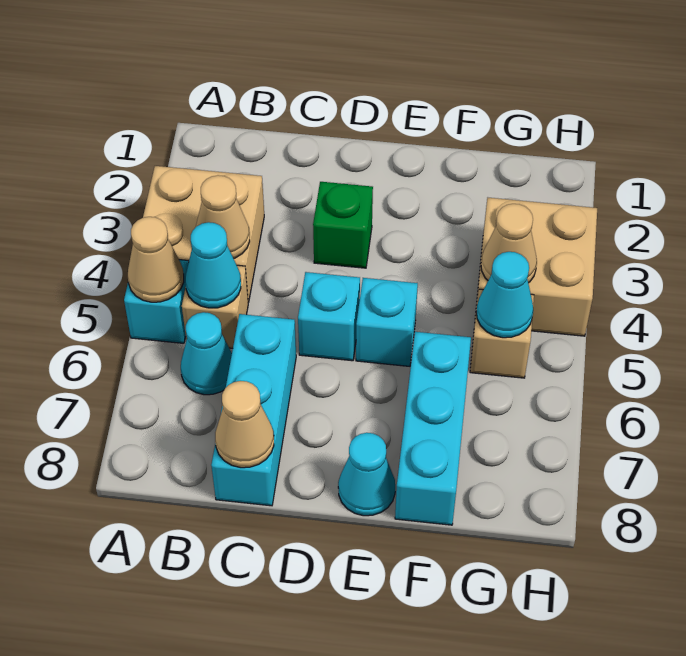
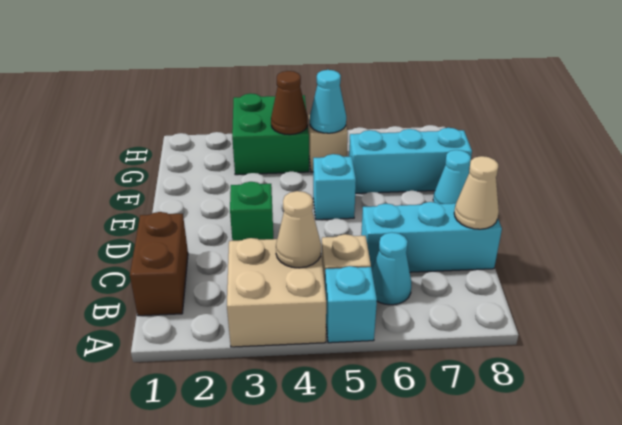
tan 1x1 cone [128,217,184,302] -> none
none -> brown 1x2 brick [130,212,188,316]
cyan 1x1 cone [185,222,241,308] -> none
cyan 1x1 brick [298,272,360,361] -> none
tan 2x2 brick [476,198,597,336] -> green 2x2 brick [232,93,309,175]
tan 1x1 cone [481,204,537,283] -> brown 1x1 cone [271,71,308,135]

